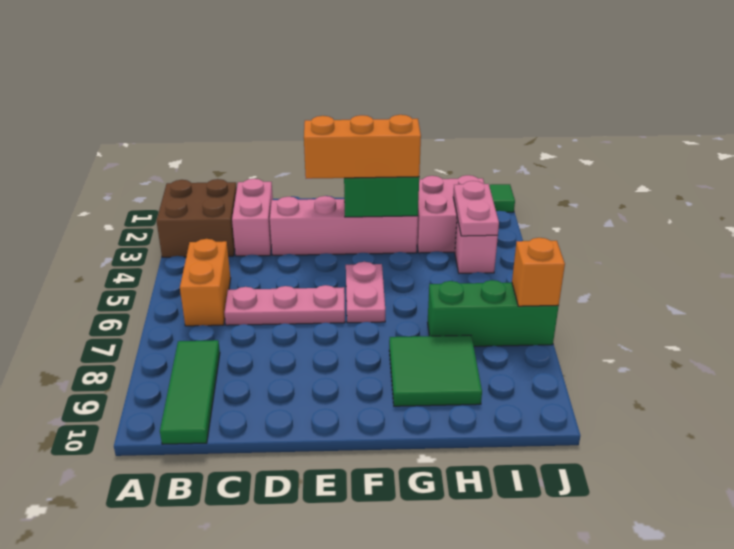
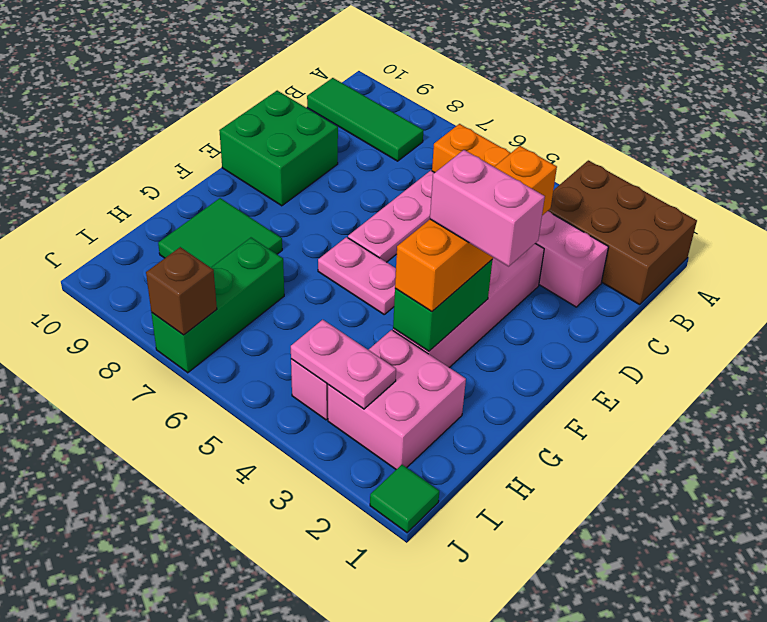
brown 2x2 brick [157,179,237,257] -> brown 2x3 brick [548,160,697,305]
none -> green 2x2 brick [219,91,338,206]
orange 1x3 brick [304,115,421,179] -> orange 1x4 brick [395,146,557,311]
none -> pink 1x2 brick [430,150,545,266]
orange 1x1 brick [512,238,565,306] -> brown 1x1 brick [146,247,217,335]

